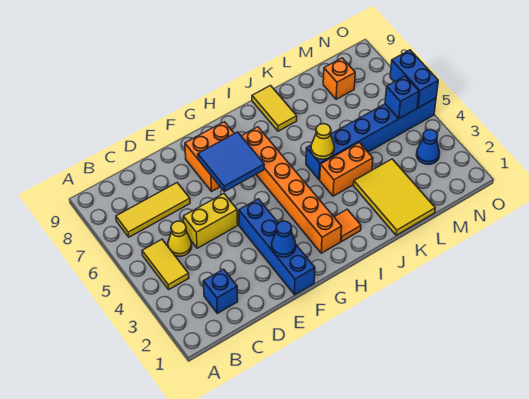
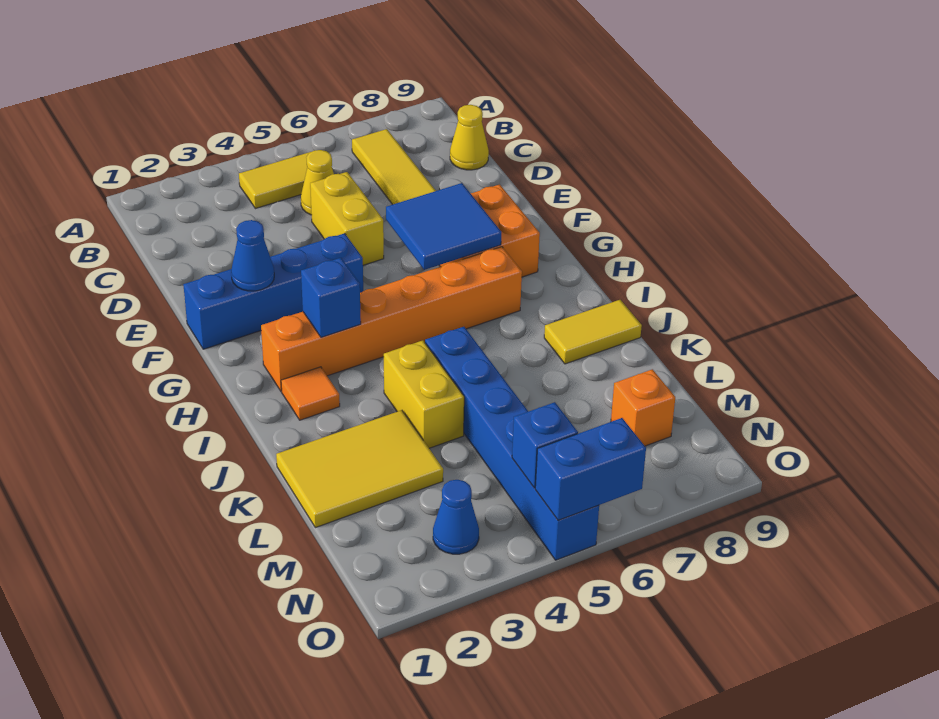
blue 1x1 brick [203,269,238,313] -> blue 1x1 brick moved to [301,258,361,338]
orange 1x2 brick [320,143,373,196] -> yellow 1x2 brick [384,340,464,448]
yellow 1x1 cone [311,124,334,159] -> yellow 1x1 cone moved to [450,105,489,170]

